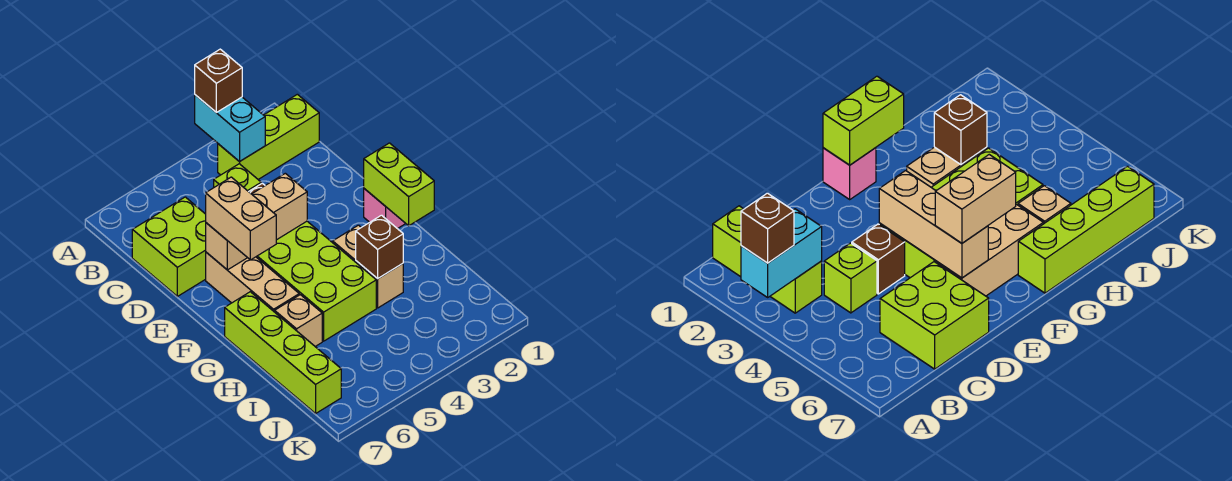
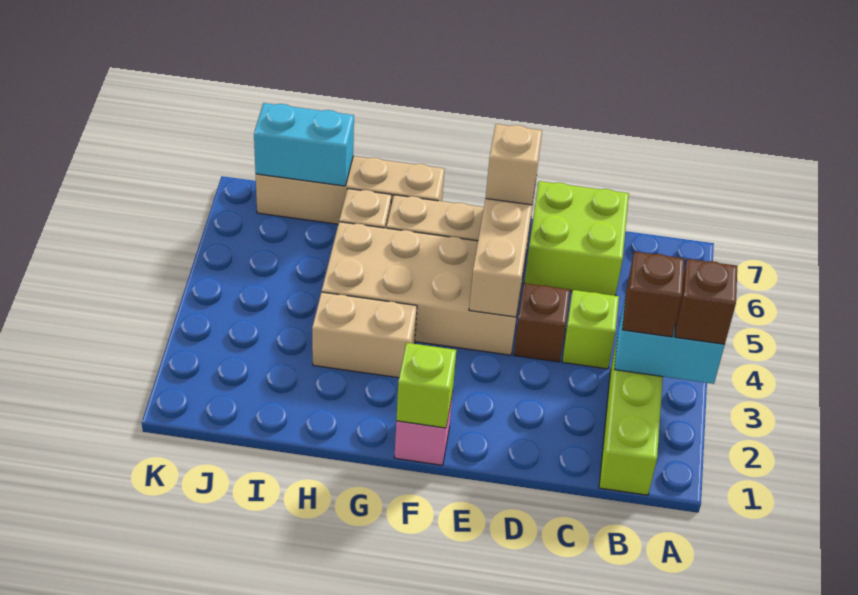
lime 2x4 brick [256,221,376,341] -> tan 2x4 brick [322,222,525,355]
tan 1x2 brick [206,177,276,260] -> tan 1x1 brick [486,124,542,205]
lime 1x2 brick [364,143,434,226] -> lime 1x1 brick [396,343,456,428]
lime 1x4 brick [225,292,341,413] -> tan 1x4 brick [256,156,444,224]
brown 1x1 brick [356,215,403,279] -> brown 1x1 brick moved to [622,252,684,337]
none -> cyan 1x2 brick [254,103,354,186]

